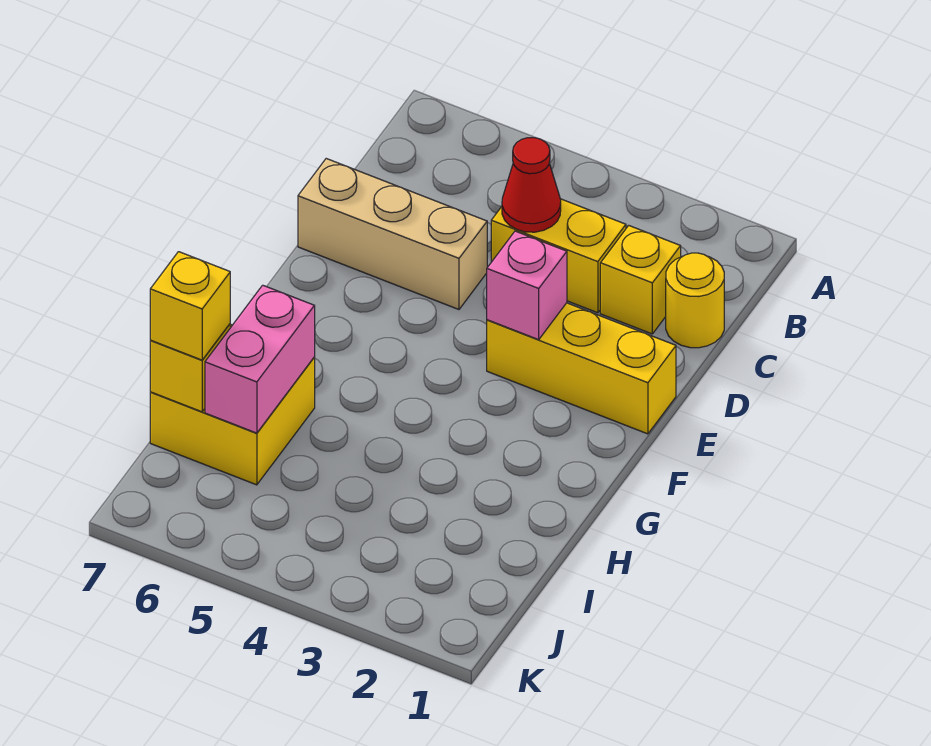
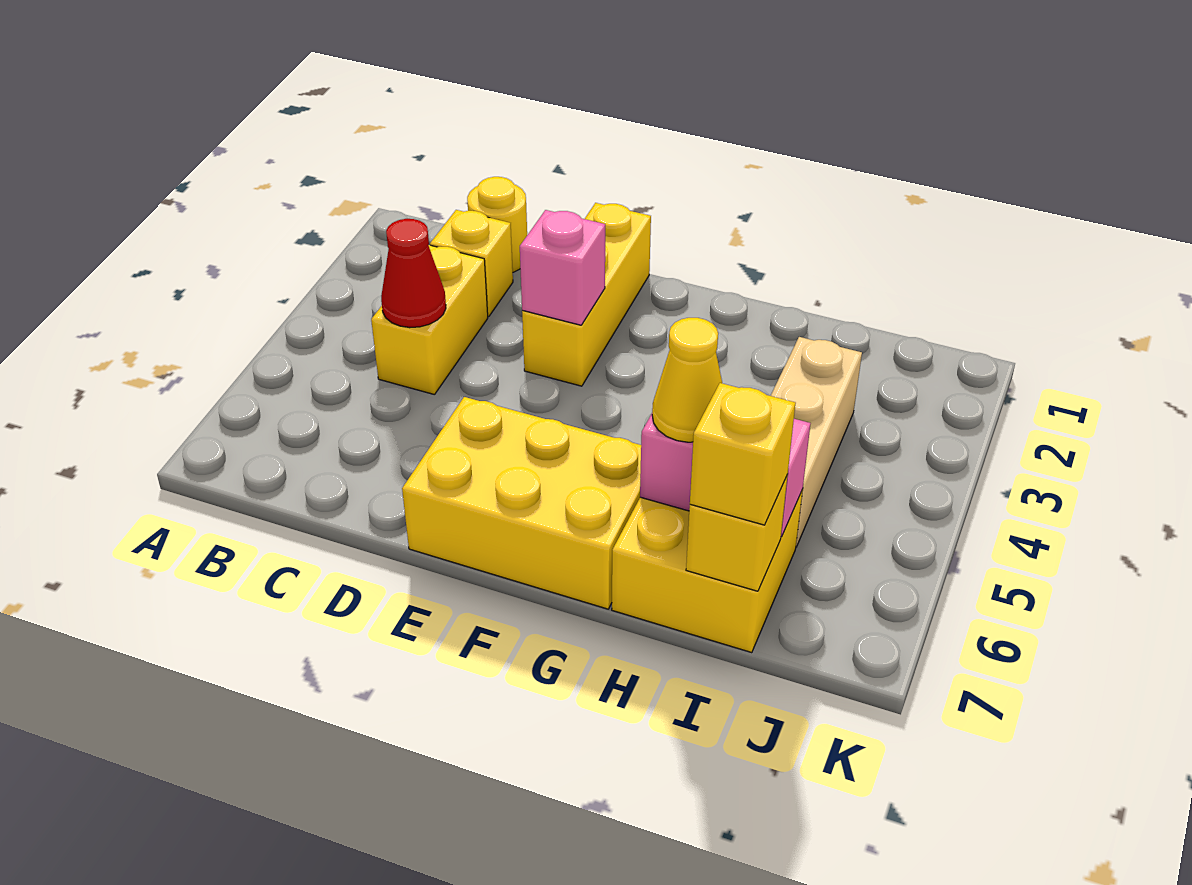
tan 1x3 brick [298,159,487,309] -> tan 1x3 brick moved to [771,337,862,547]
none -> yellow 2x3 brick [402,397,641,609]
none -> yellow 1x1 cone [652,318,722,442]

